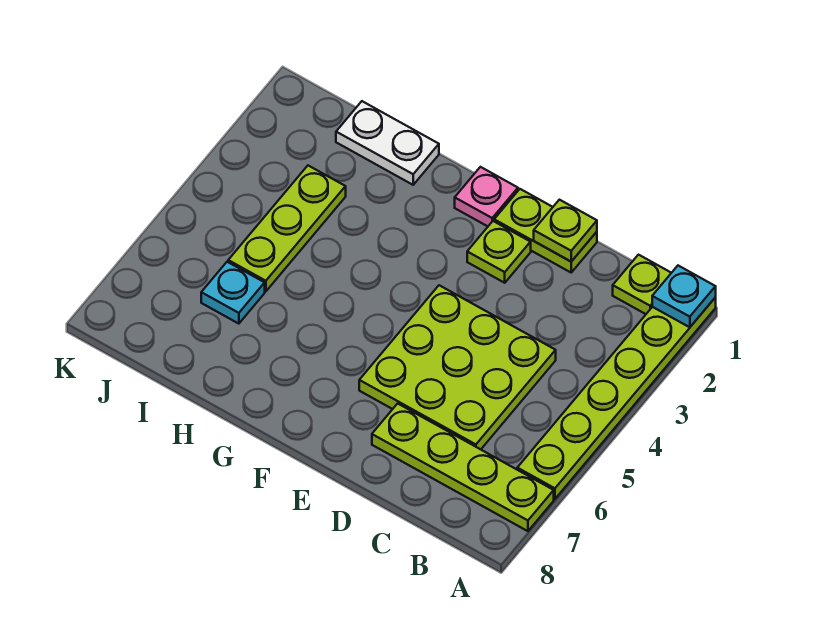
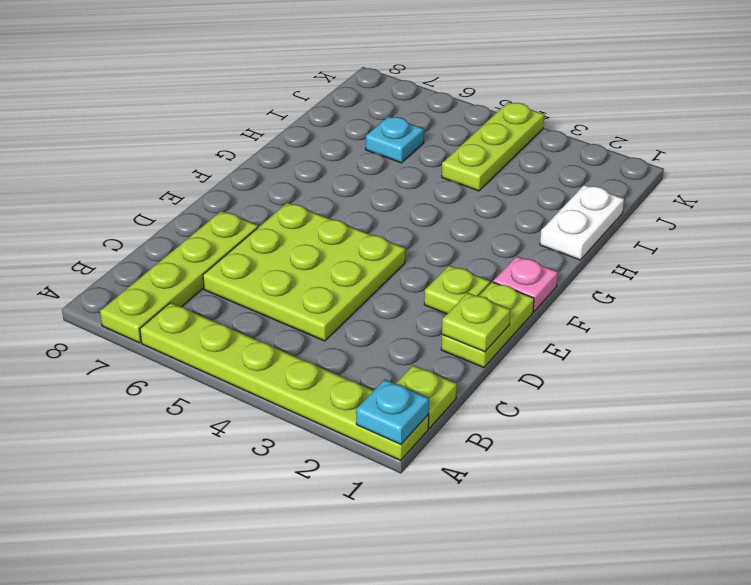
lime 1x3 plate [228,166,346,292] -> lime 1x3 plate turned to [442,102,544,191]

